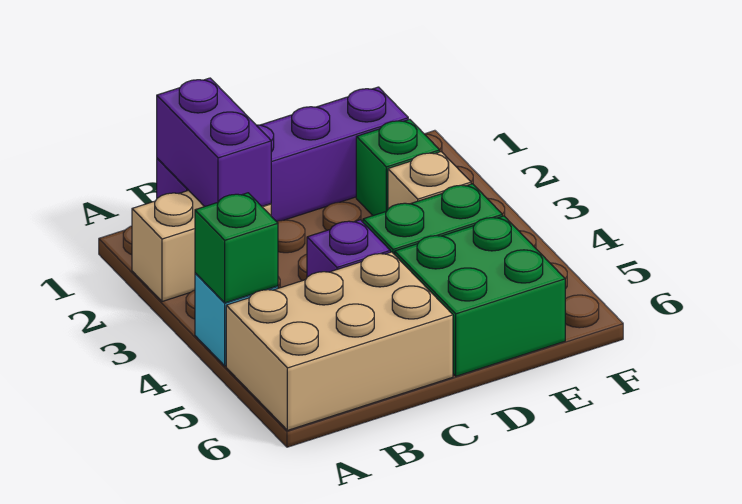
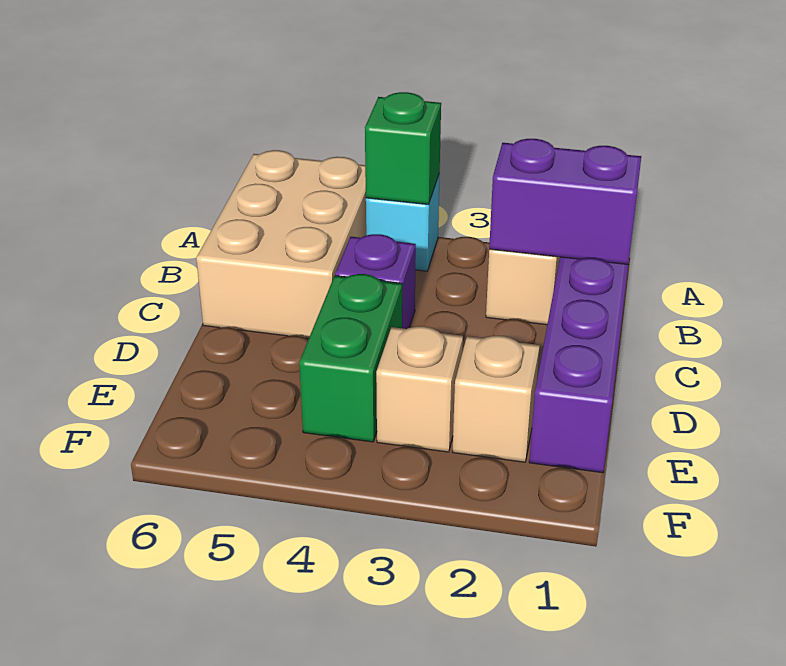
green 2x2 brick [395,216,565,376] -> none
green 1x1 brick [356,119,440,216] -> tan 1x1 brick [453,336,540,462]

